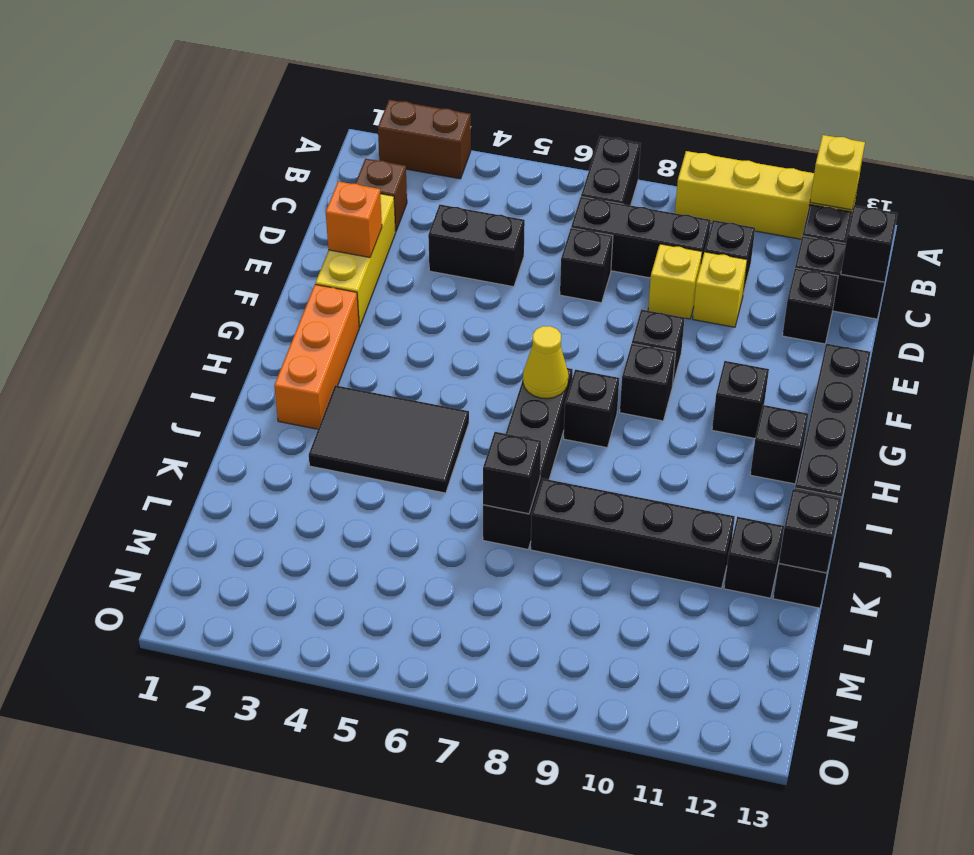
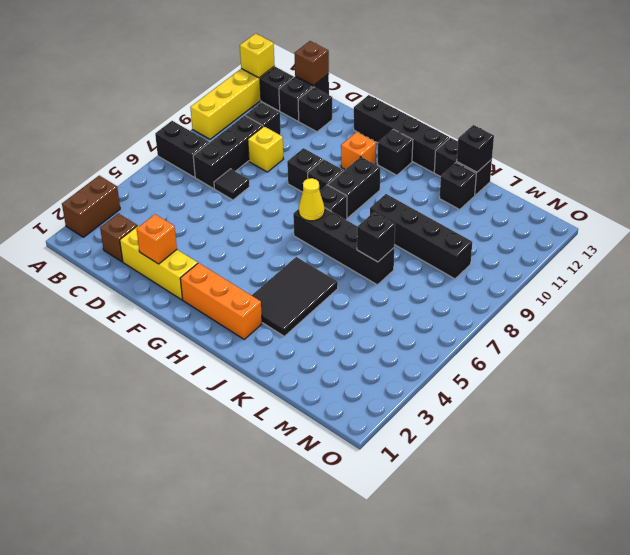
black 1x1 brick [841,205,898,282] -> brown 1x1 brick [295,41,329,85]
black 1x2 brick [428,205,525,287] -> black 1x2 brick moved to [328,157,380,218]
black 1x1 brick [560,228,613,303] -> black 1x1 tile [214,169,250,200]
yellow 1x1 brick [693,252,747,327] -> none
black 1x1 brick [712,361,769,438] -> orange 1x1 brick [341,132,376,169]
black 1x4 brick [531,479,735,588] -> black 1x4 brick turned to [370,194,472,279]

